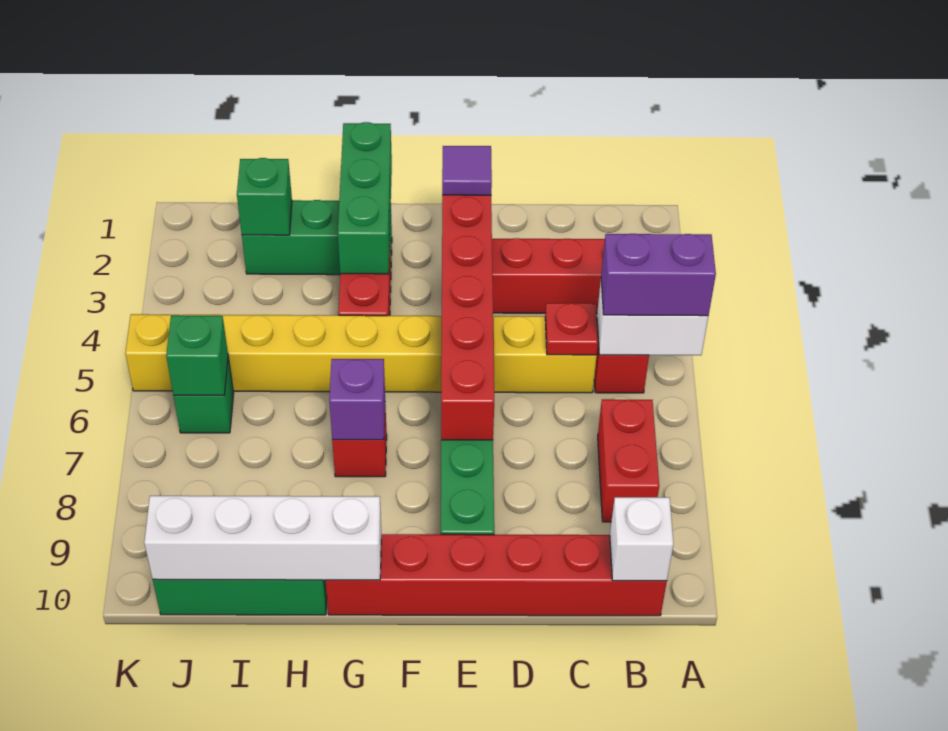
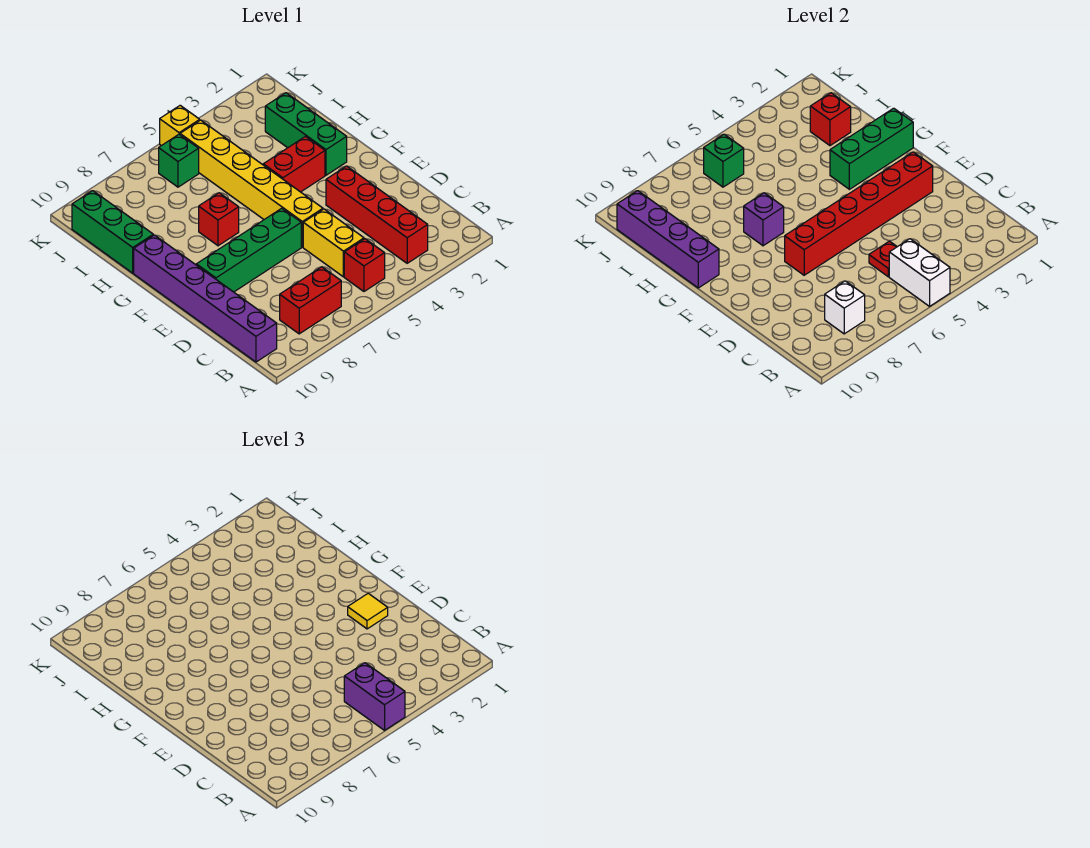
red 1x6 brick [326,534,667,616] -> purple 1x6 brick [134,235,277,362]
white 1x1 brick [610,497,674,581] -> white 1x1 brick moved to [825,281,865,334]
purple 1x1 tile [442,146,492,195] -> yellow 1x1 tile [348,593,388,629]
white 1x4 brick [144,496,381,580] -> purple 1x4 brick [617,191,719,288]
green 1x1 brick [237,158,292,235] -> red 1x1 brick [810,93,851,146]

